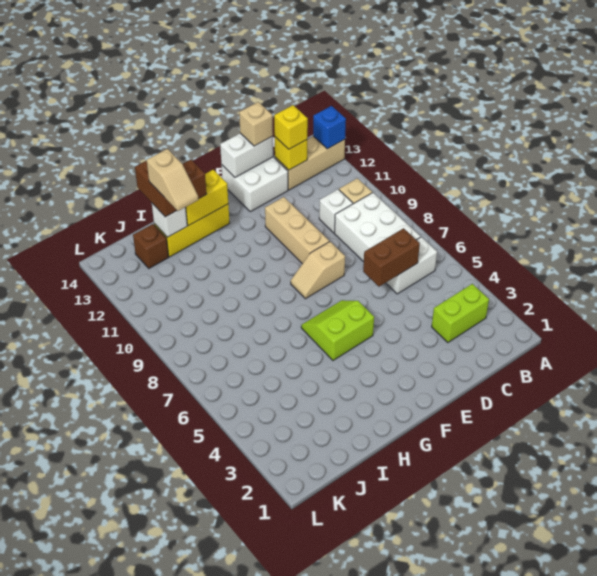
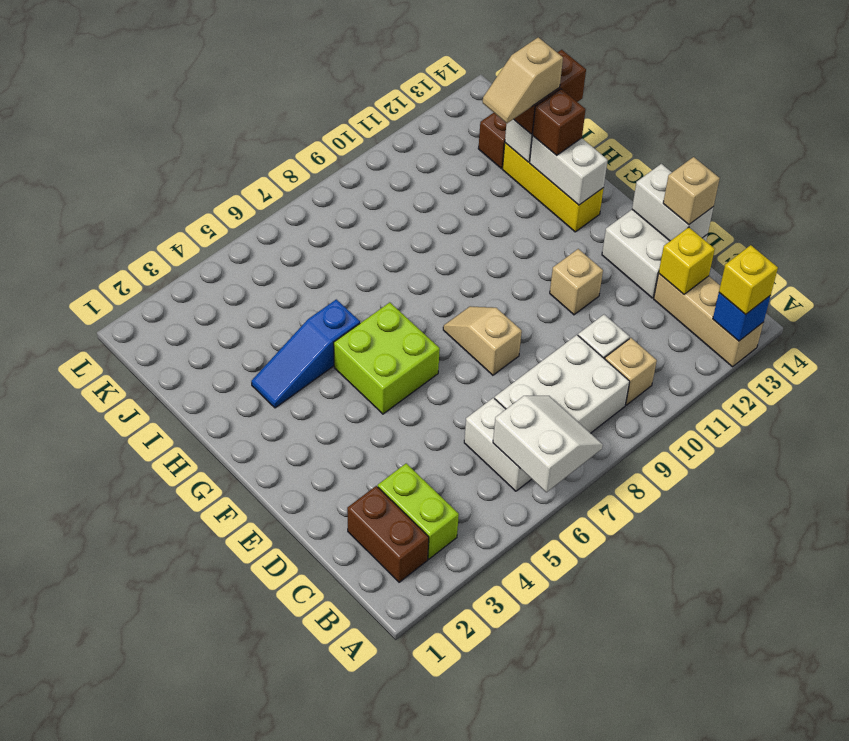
none -> white 2x2 slope [493,396,603,492]
brown 1x2 brick [363,228,420,287] -> brown 1x2 brick moved to [347,486,429,582]
yellow 1x1 brick [274,105,308,149] -> yellow 1x1 brick moved to [719,245,778,315]
tan 1x3 brick [265,197,329,264] -> tan 1x1 brick [550,249,603,315]
lime 2x2 slope [301,300,374,360] -> lime 2x2 brick [334,302,440,414]
yellow 1x2 brick [186,170,228,226] -> white 1x2 brick [530,135,608,205]
none -> blue 1x3 slope [251,299,360,408]

